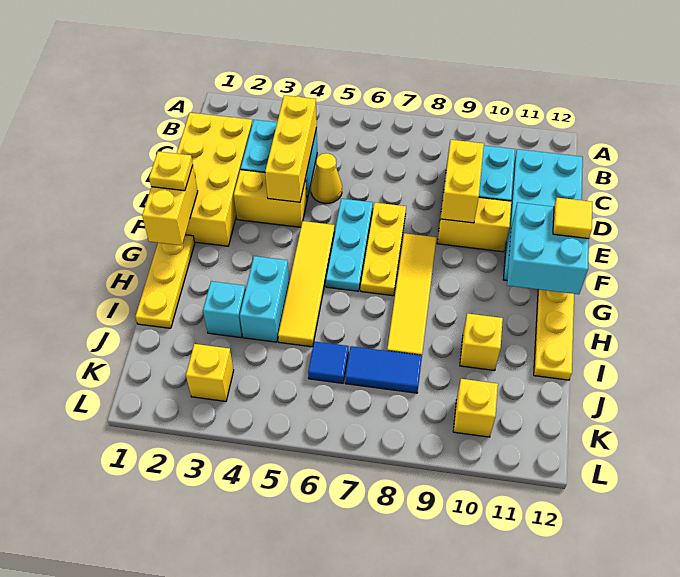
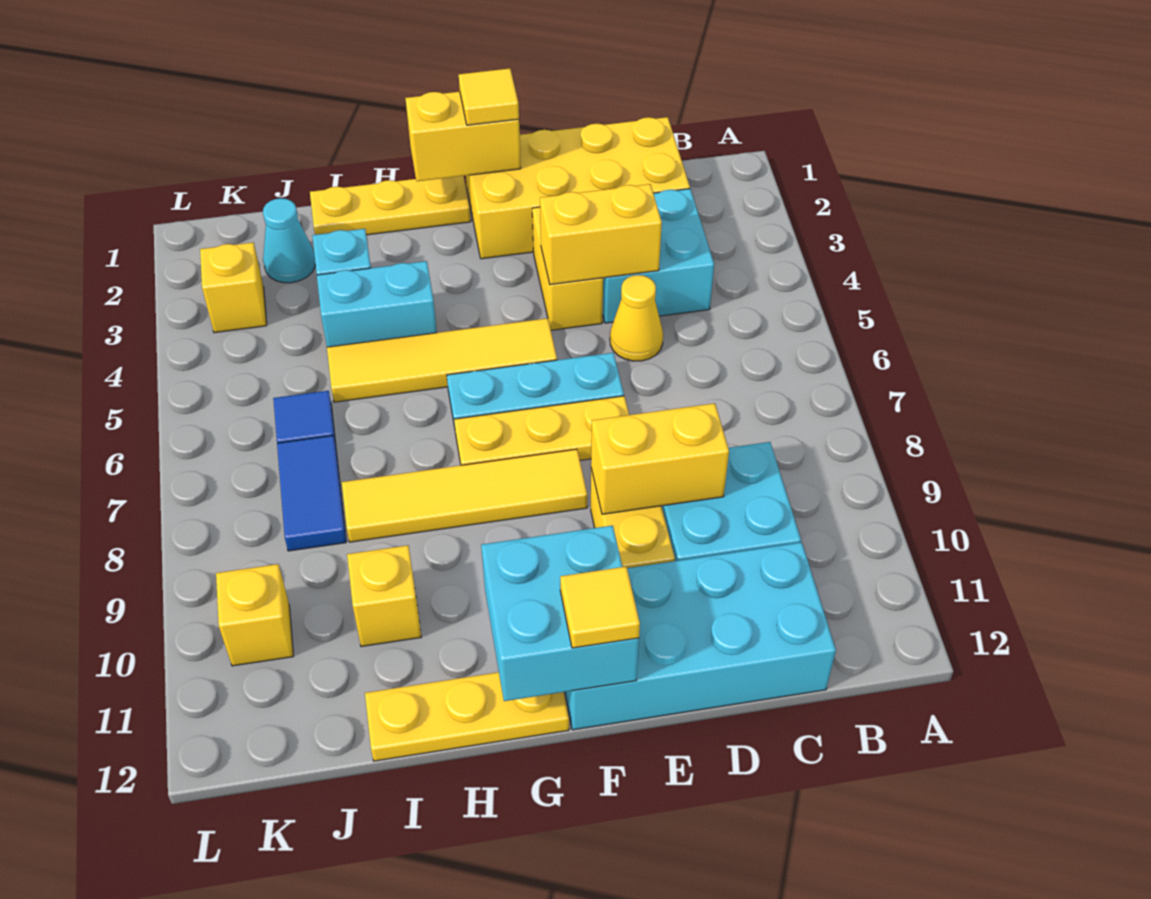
yellow 1x3 brick [265,95,317,202] -> yellow 1x2 brick [540,184,662,285]
yellow 1x1 plate [149,152,193,191] -> yellow 1x1 tile [459,68,519,125]
none -> cyan 1x1 cone [263,198,315,283]

